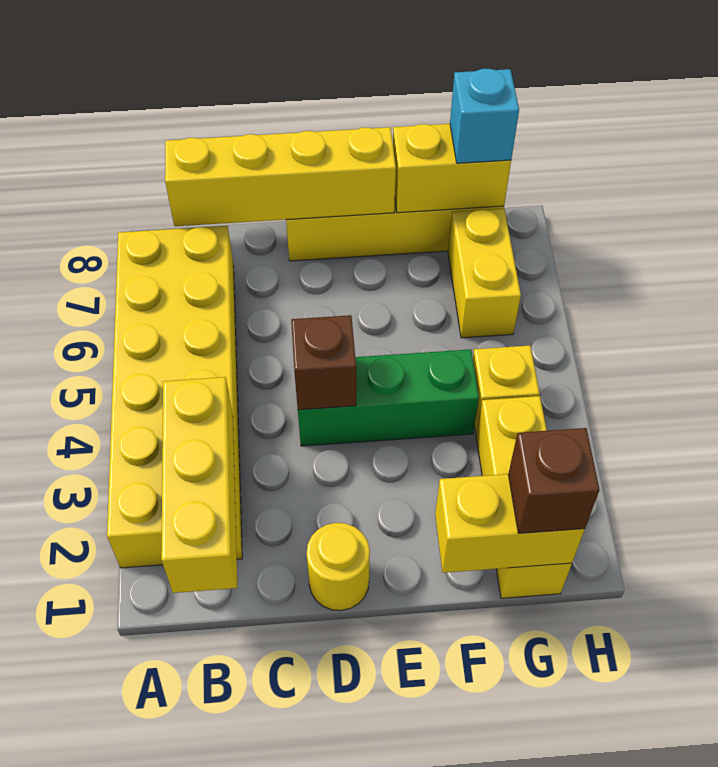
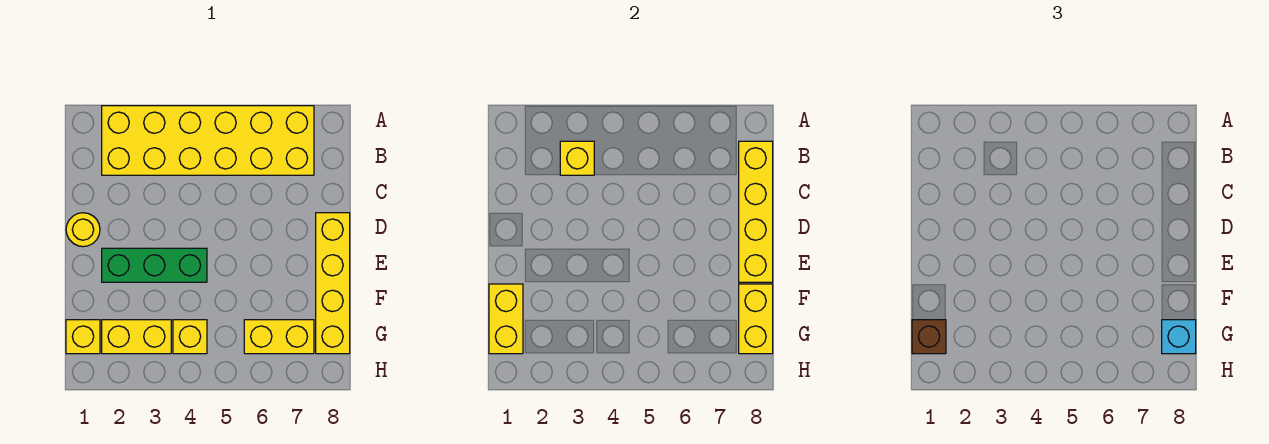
yellow 1x3 brick [161,377,237,593] -> yellow 1x1 brick [560,141,594,175]
green 1x3 brick [298,349,479,446] -> green 1x3 brick turned to [102,248,207,282]
brown 1x1 brick [291,315,356,410] -> none

